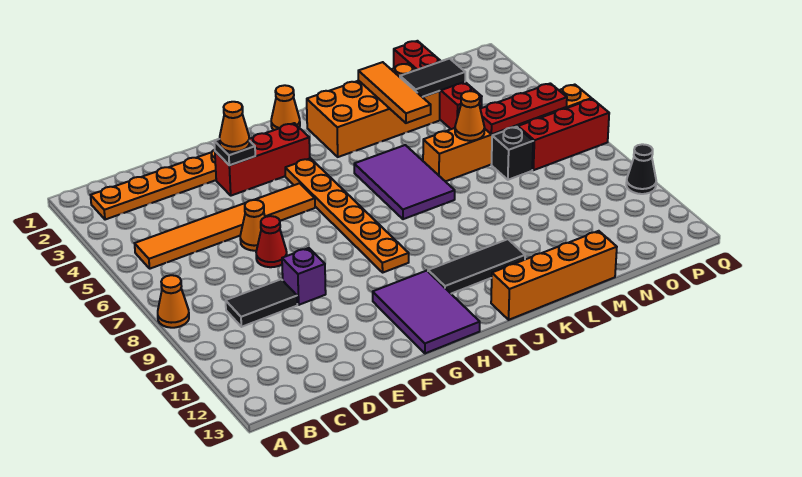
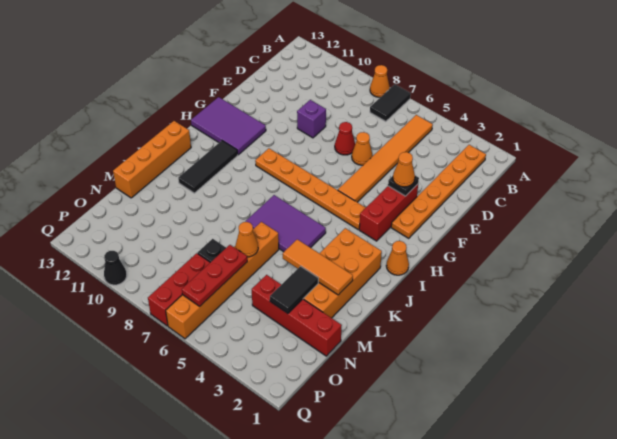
black 1x2 tile [226,279,297,327] -> black 1x2 tile moved to [370,84,411,121]

